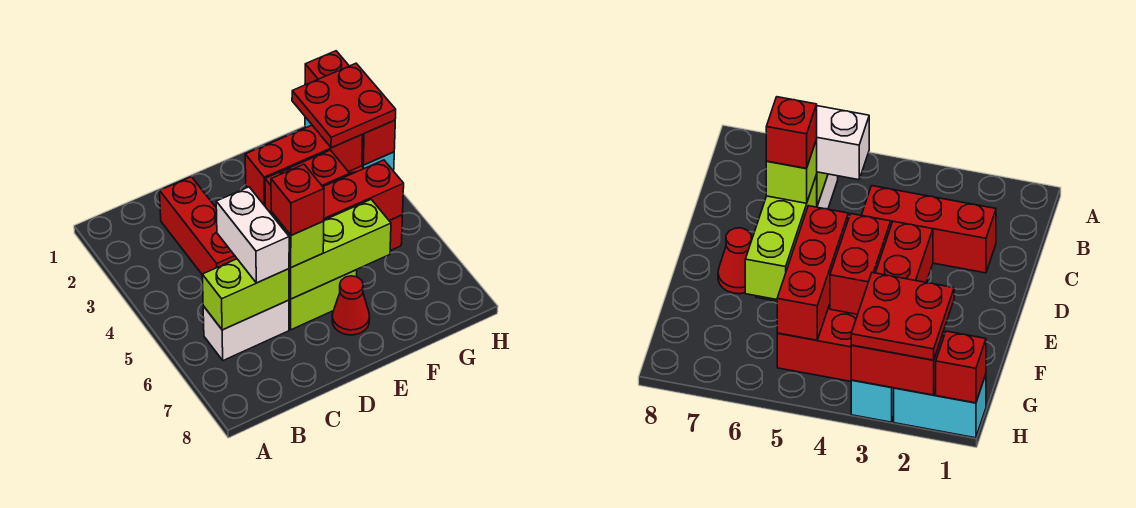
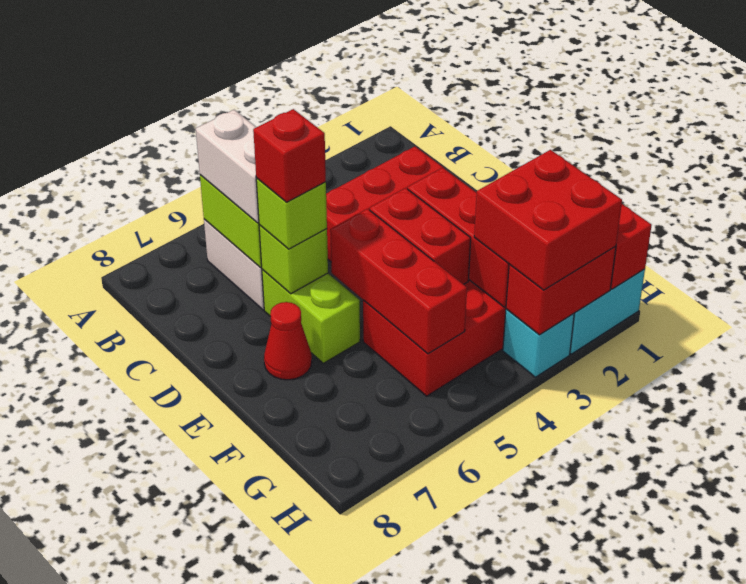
white 1x2 brick [216,187,289,283] -> white 1x2 brick turned to [196,110,259,223]
lime 1x3 brick [289,200,391,299] -> lime 1x1 brick [259,225,328,294]
red 2x2 plate [292,63,396,148] -> red 2x2 brick [474,150,622,290]

